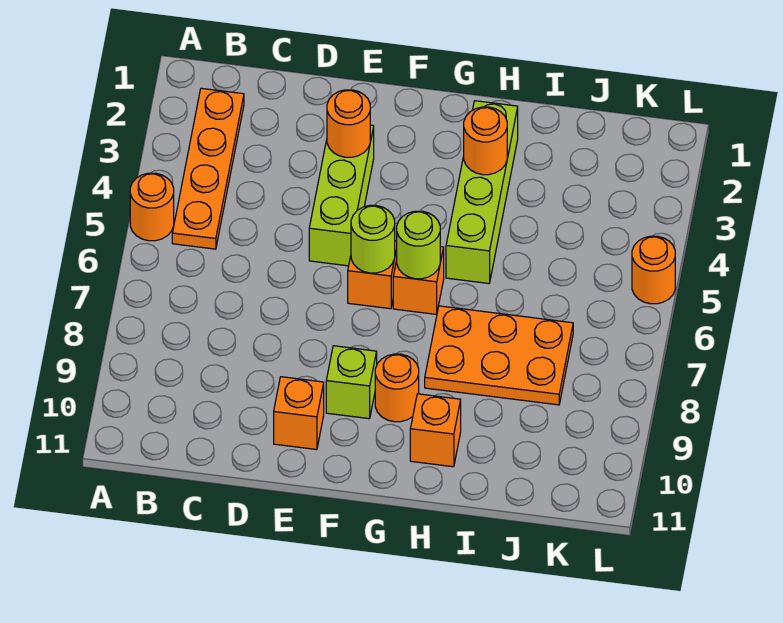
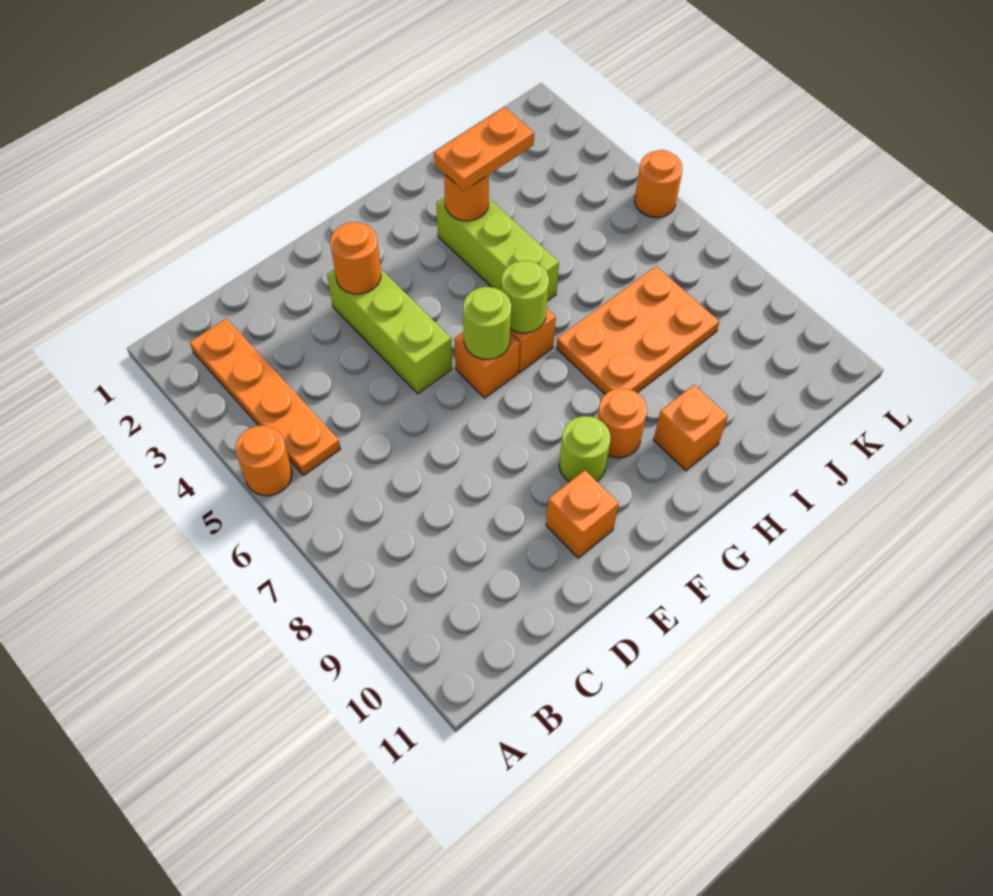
lime 1x1 brick [326,346,377,419] -> lime 1x1 round brick [559,416,610,482]
lime 1x4 brick [446,101,518,283] -> lime 1x3 brick [436,197,559,301]
none -> orange 1x2 plate [434,107,534,191]

